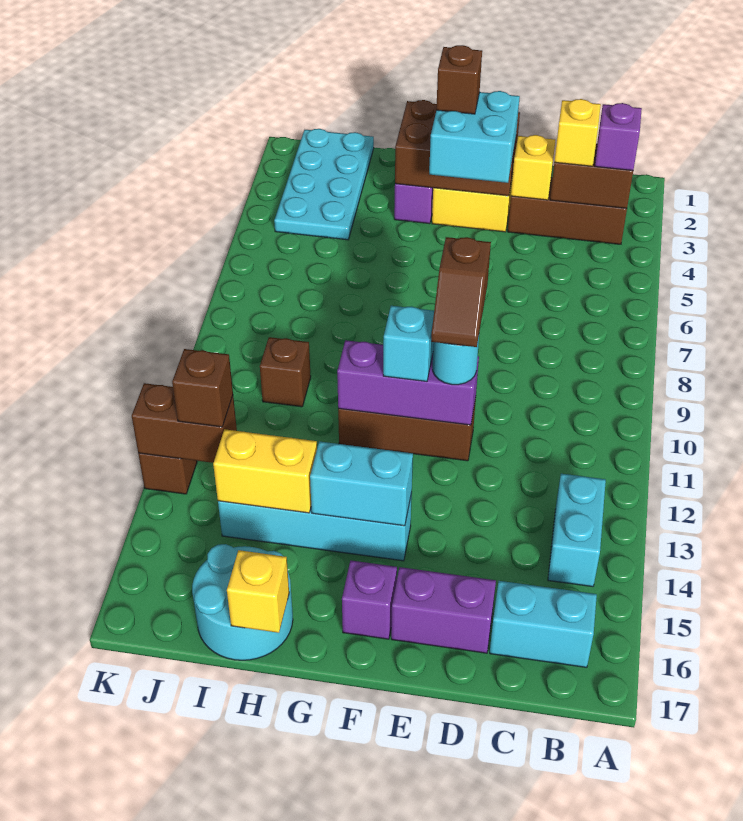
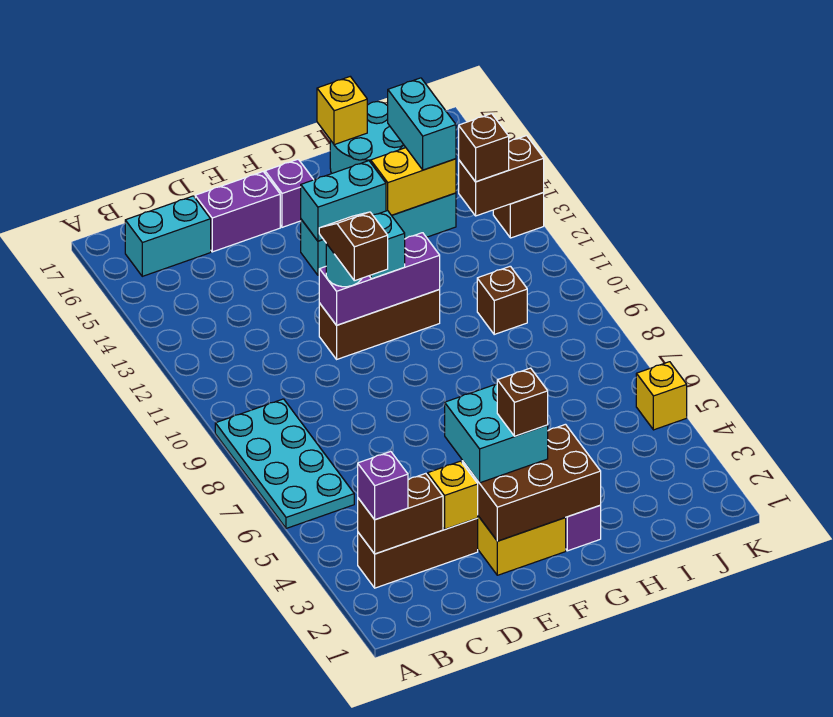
cyan 1x2 brick [548,474,606,587] -> cyan 1x2 brick moved to [388,78,456,170]
yellow 1x1 brick [554,99,601,166] -> yellow 1x1 brick moved to [636,362,687,430]
cyan 2x4 plate [274,129,374,240] -> cyan 2x4 plate moved to [215,399,354,528]

